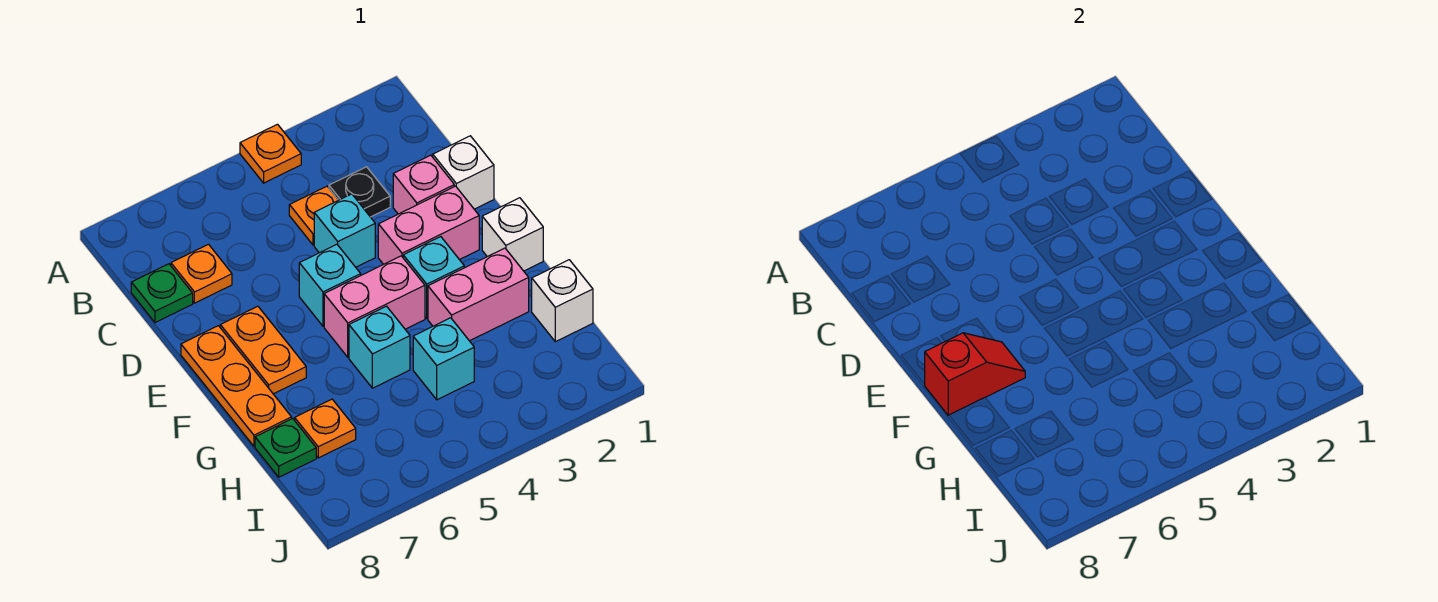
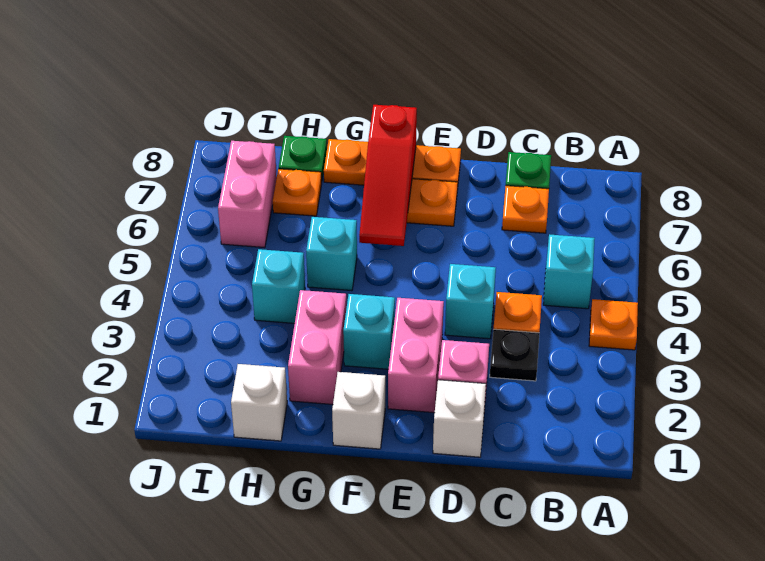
cyan 1x1 brick [299,244,361,326] -> cyan 1x1 brick moved to [543,234,595,309]
pink 1x2 brick [324,256,425,357] -> pink 1x2 brick moved to [218,141,277,248]
red 1x2 slope [925,333,1025,415] -> red 1x3 slope [359,105,417,246]

